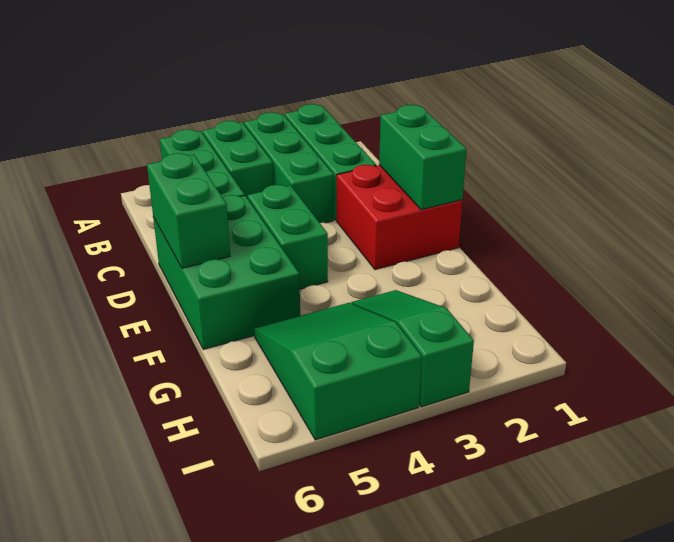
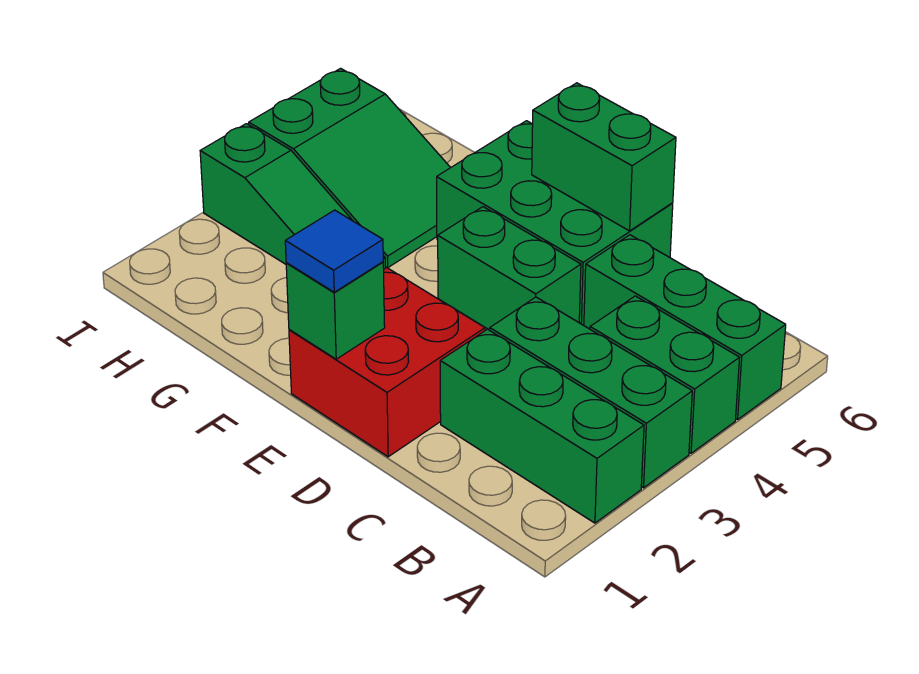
green 1x2 brick [379,105,467,210] -> green 1x1 brick [286,262,385,359]
none -> blue 1x1 tile [285,210,383,292]

